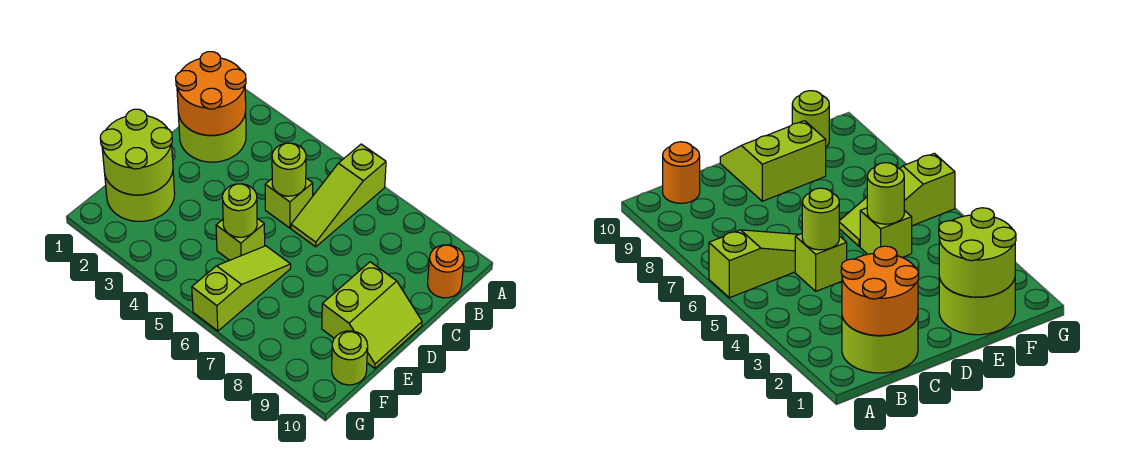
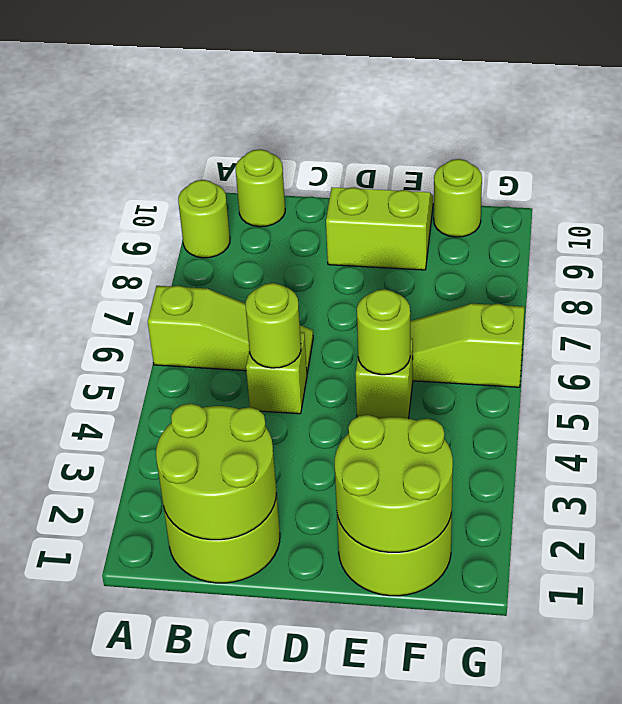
none -> lime 1x1 round brick [178,180,230,258]
orange 2x2 round brick [176,52,246,135] -> lime 2x2 round brick [156,404,276,540]
orange 1x1 round brick [428,245,464,298] -> lime 1x1 round brick [236,149,285,227]

